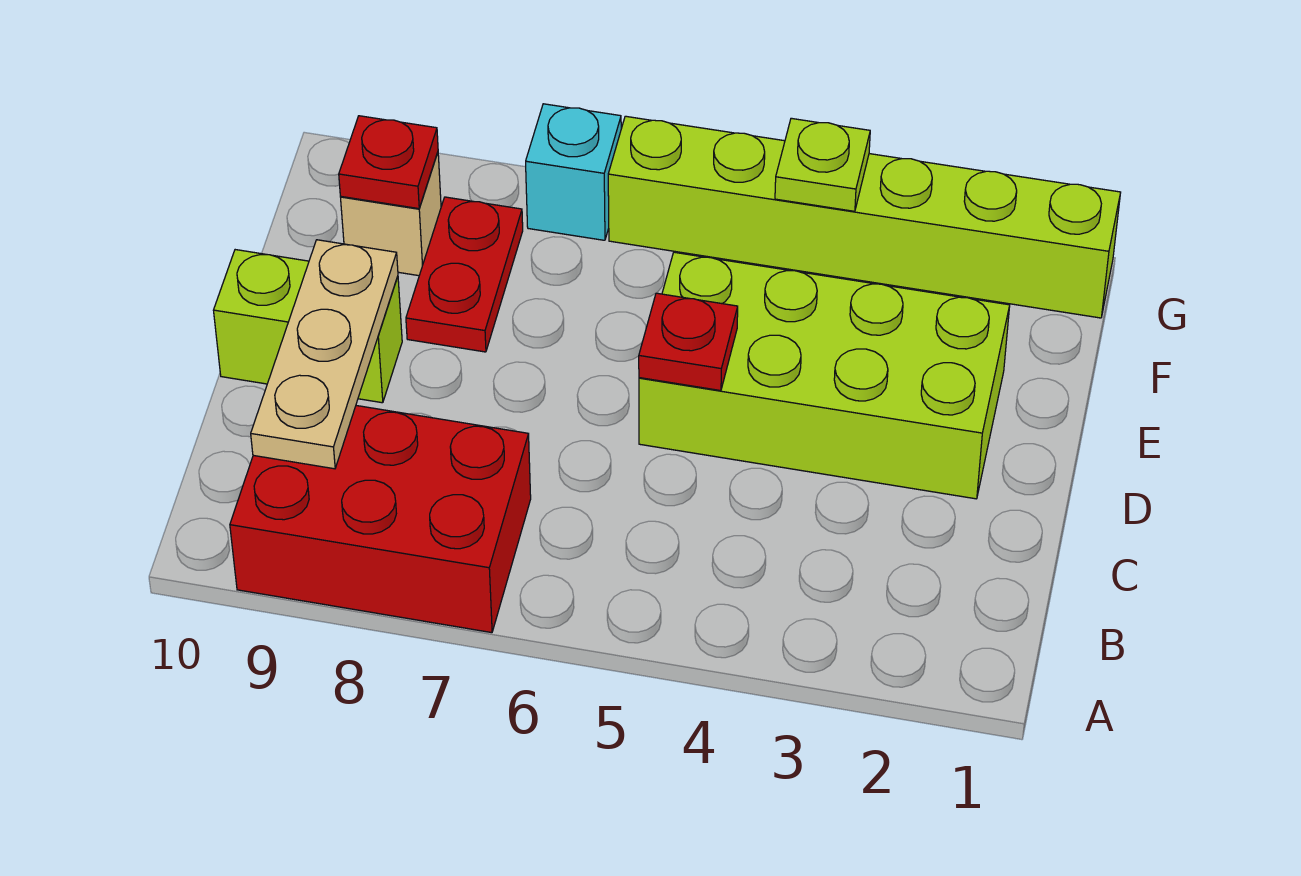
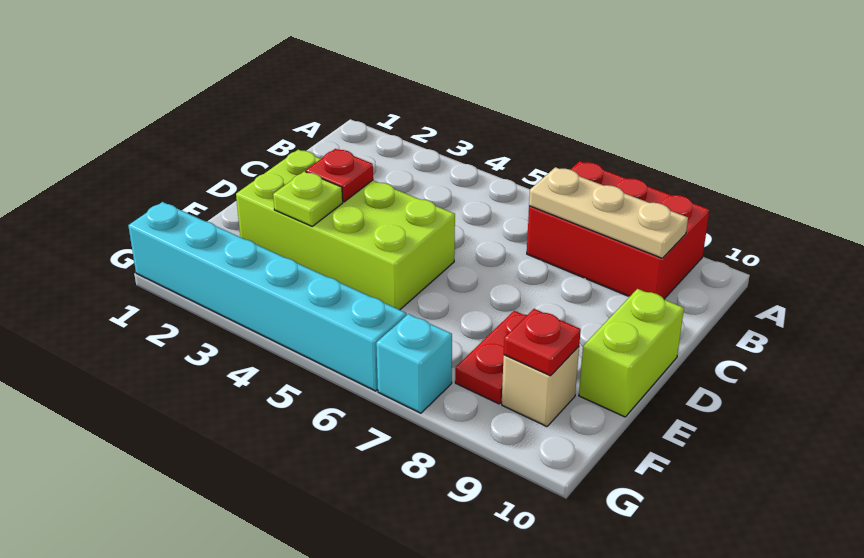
tan 1x3 plate [251,240,398,469] -> tan 1x3 plate turned to [529,167,688,258]
red 1x1 plate [639,293,738,391] -> red 1x1 plate moved to [306,149,373,202]
lime 1x2 brick [213,250,402,403] -> lime 1x2 brick turned to [579,289,684,417]
lime 1x6 brick [608,116,1121,318] -> cyan 1x6 brick [128,202,406,391]
lime 1x1 plate [775,118,870,211] -> lime 1x1 plate moved to [273,171,343,226]

